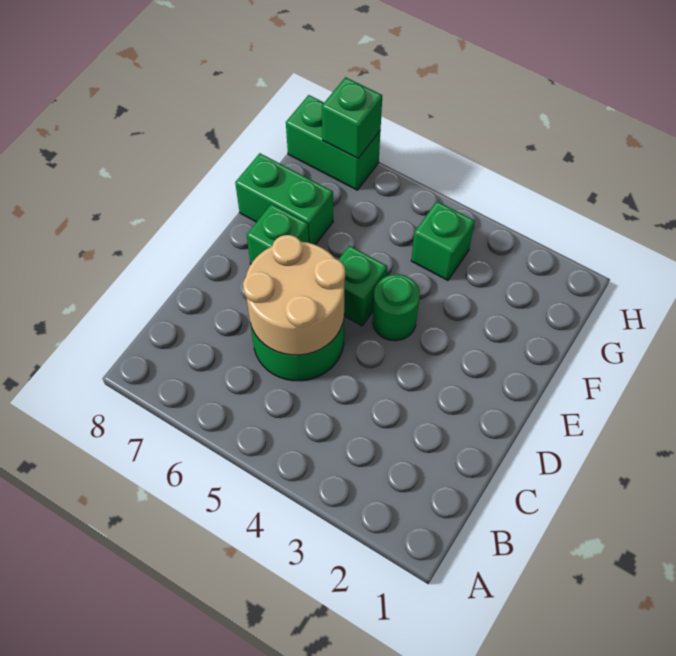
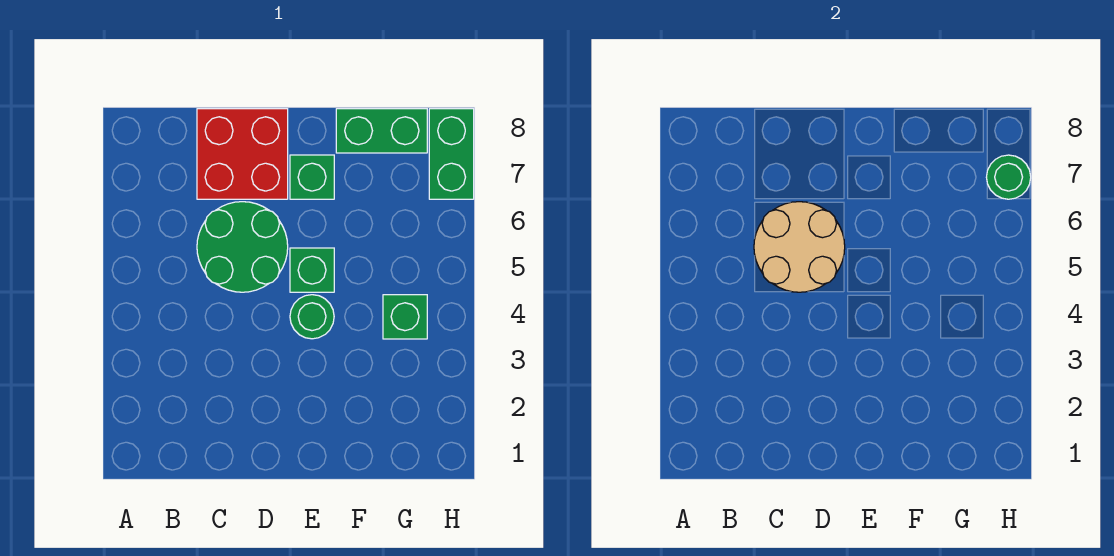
none -> red 2x2 brick [197,109,288,199]
green 1x2 brick [235,153,333,245] -> green 1x2 brick turned to [336,109,427,153]
green 1x1 brick [322,77,382,158] -> green 1x1 round brick [986,155,1031,199]

